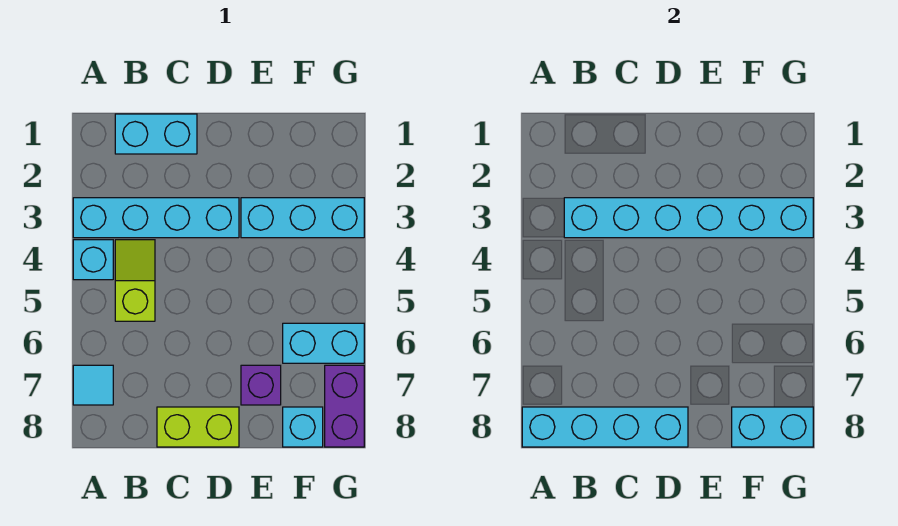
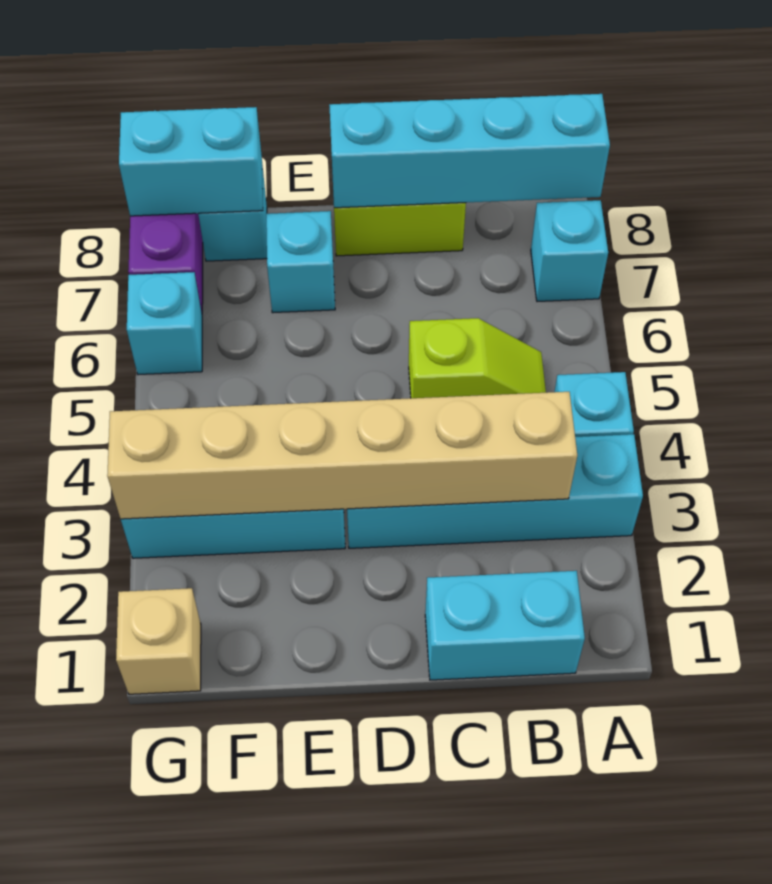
cyan 1x1 tile [73,365,113,405] -> cyan 1x1 brick [531,200,608,301]
cyan 1x6 brick [564,198,813,238] -> tan 1x6 brick [107,392,577,519]
lime 1x2 slope [115,240,155,321] -> lime 1x2 slope turned to [409,318,546,398]
purple 1x1 brick [241,365,281,405] -> cyan 1x1 brick [266,211,335,313]
cyan 1x2 brick [283,323,364,363] -> cyan 1x1 brick [127,272,202,375]
none -> tan 1x1 brick [116,588,201,694]

